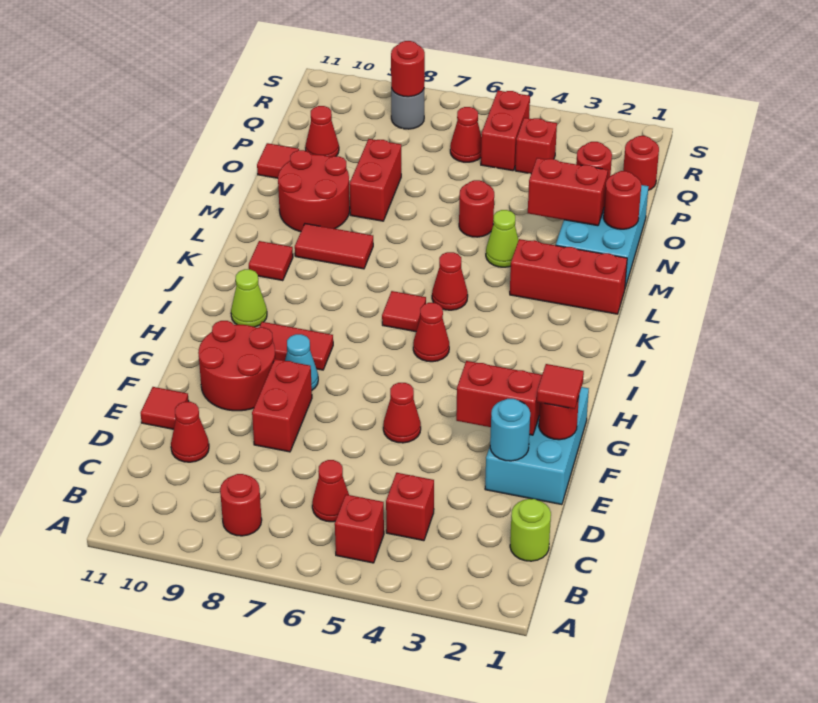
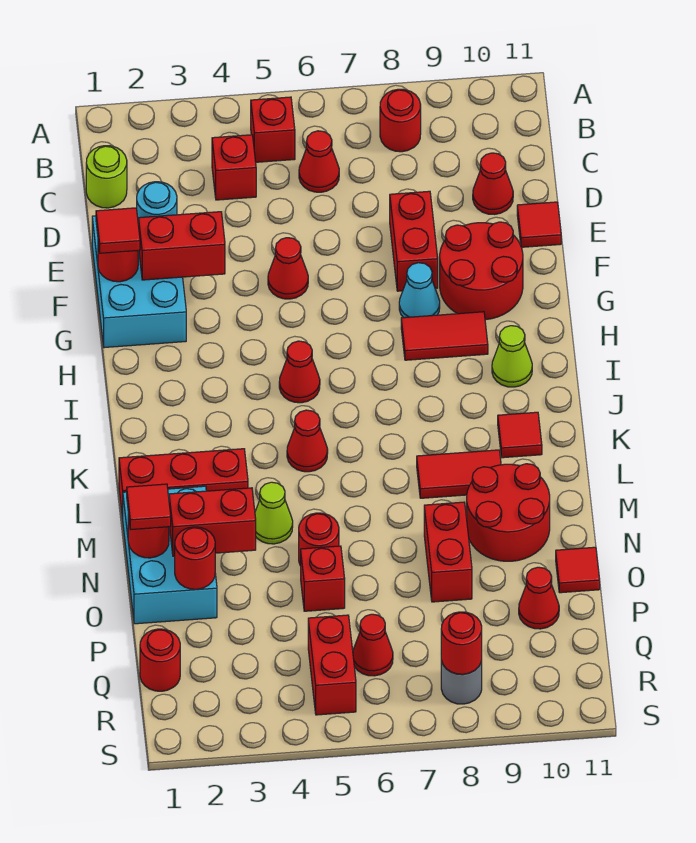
red 1x1 tile [382,291,426,332] -> red 1x1 tile moved to [127,484,171,529]
red 1x1 brick [515,118,557,174] -> red 1x1 brick moved to [301,546,345,611]

